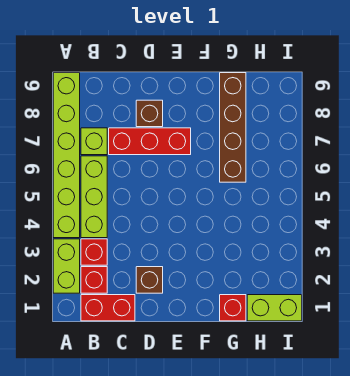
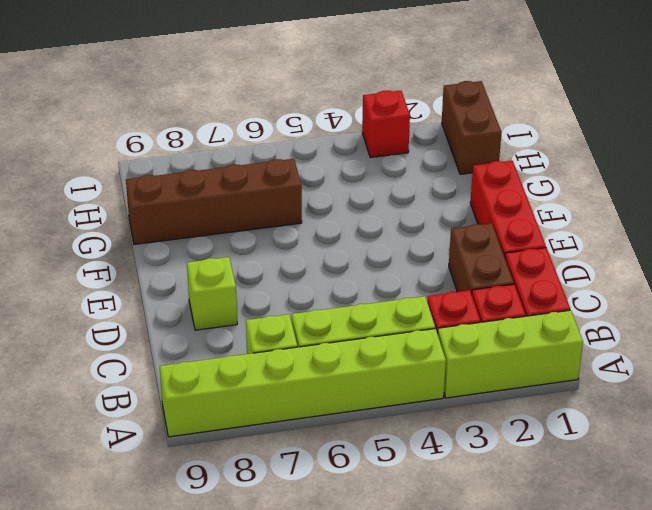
lime 1x2 brick [53,239,80,293] -> lime 1x3 brick [438,310,583,398]
red 1x3 brick [109,128,191,155] -> red 1x3 brick moved to [470,161,546,257]
brown 1x1 brick [136,267,163,293] -> brown 1x2 brick [449,223,514,294]
brown 1x1 brick [136,100,163,127] -> lime 1x1 brick [187,257,237,330]
red 1x1 brick [220,295,246,321] -> red 1x1 brick moved to [362,91,410,158]
lime 1x2 brick [247,295,302,321] -> brown 1x2 brick [442,81,502,174]

